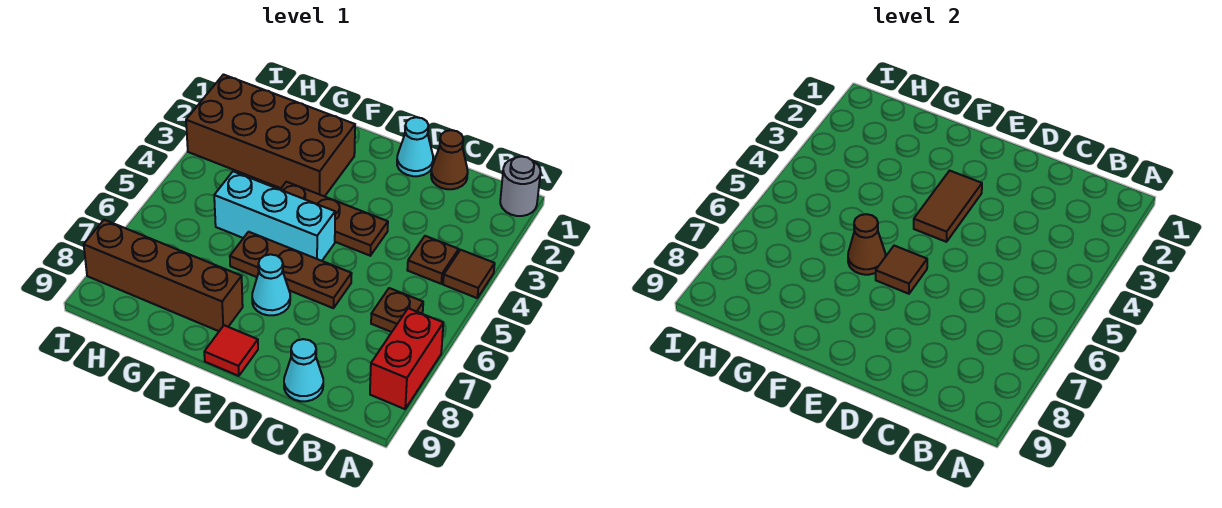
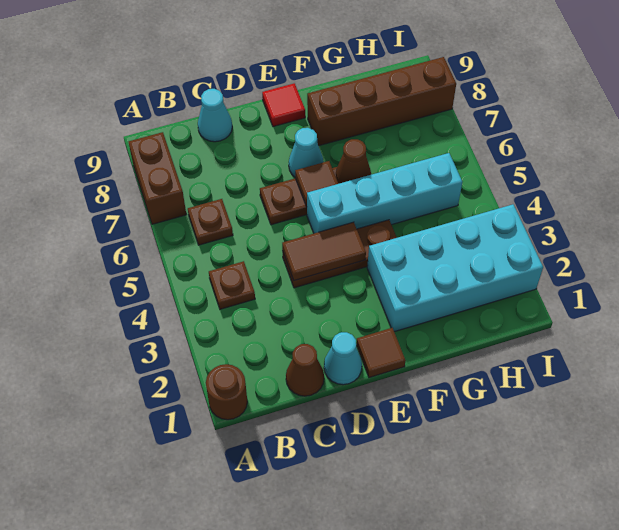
grey 1x1 round brick [500,157,540,216] -> brown 1x1 round brick [206,364,247,420]
brown 1x1 tile [443,250,495,298] -> brown 1x1 tile moved to [356,328,406,377]
red 1x2 brick [370,308,443,409] -> brown 1x2 brick [129,132,186,224]
brown 1x2 tile [914,171,982,242] -> brown 1x2 tile turned to [282,222,366,281]
cyan 1x3 brick [214,171,335,261] -> cyan 1x4 brick [307,153,462,233]
brown 2x4 brick [186,75,355,197] -> cyan 2x4 brick [367,204,543,332]

